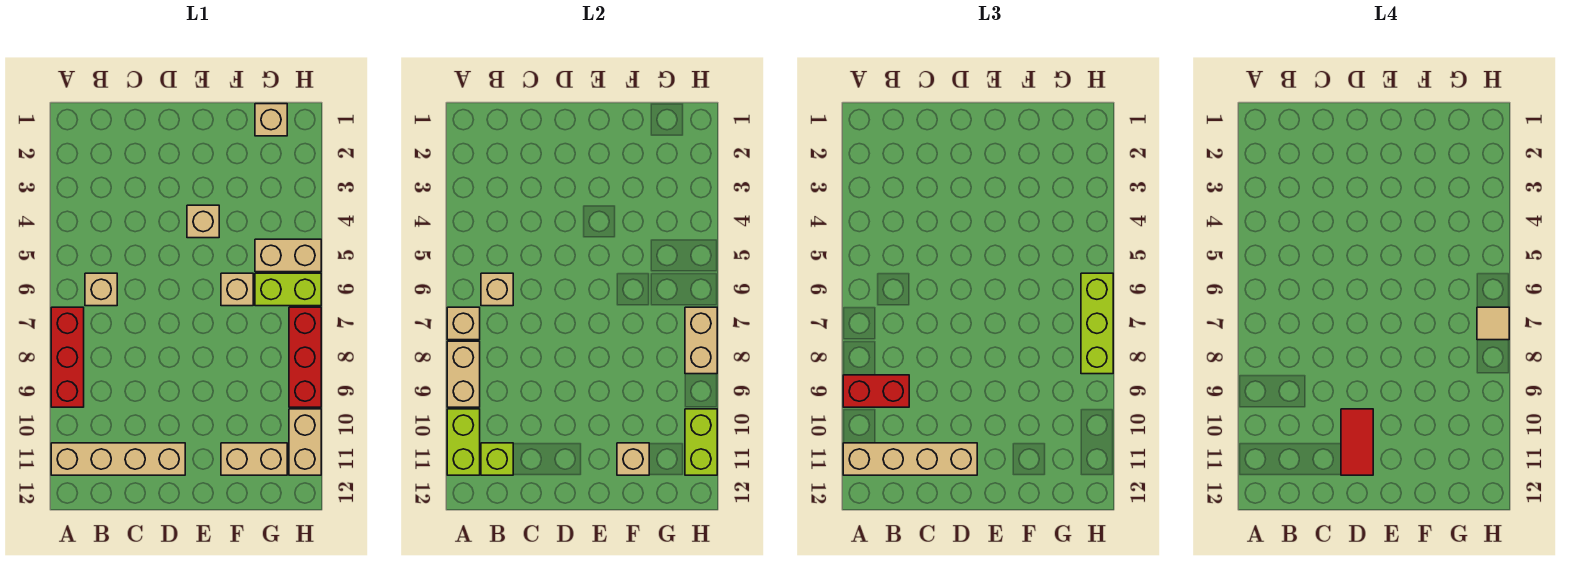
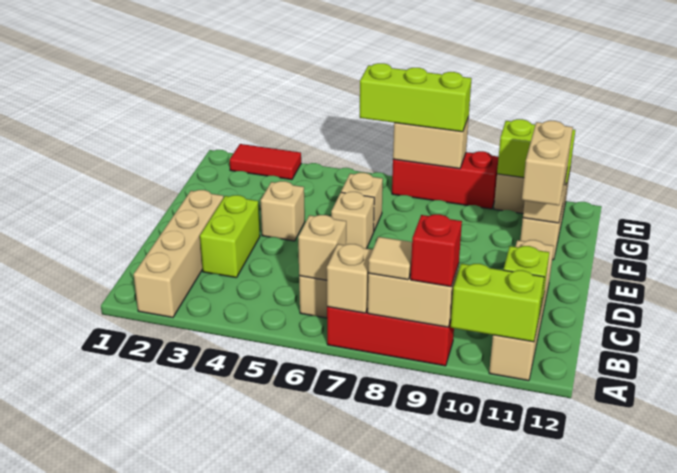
red 1x2 brick [843,375,909,407] -> red 1x1 brick [411,214,462,287]
tan 1x4 brick [843,443,977,475] -> tan 1x4 brick moved to [134,190,224,317]
red 1x2 tile [1341,409,1373,475] -> red 1x2 tile moved to [230,144,301,180]
tan 1x1 brick [255,104,287,136] -> tan 1x1 brick moved to [331,192,374,249]
tan 1x2 brick [255,239,321,272] -> tan 1x2 brick moved to [522,121,573,205]
lime 1x2 brick [255,273,321,306] -> lime 1x2 brick moved to [200,195,260,278]
tan 1x1 tile [1477,307,1509,340] -> tan 1x1 tile moved to [368,237,412,280]

